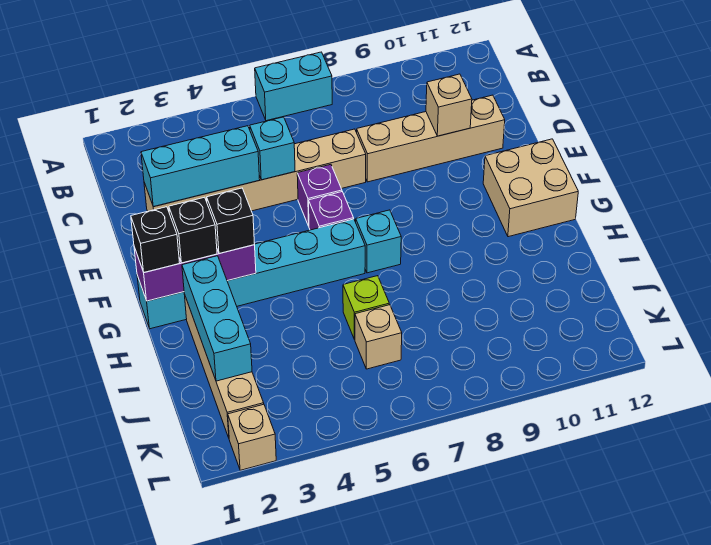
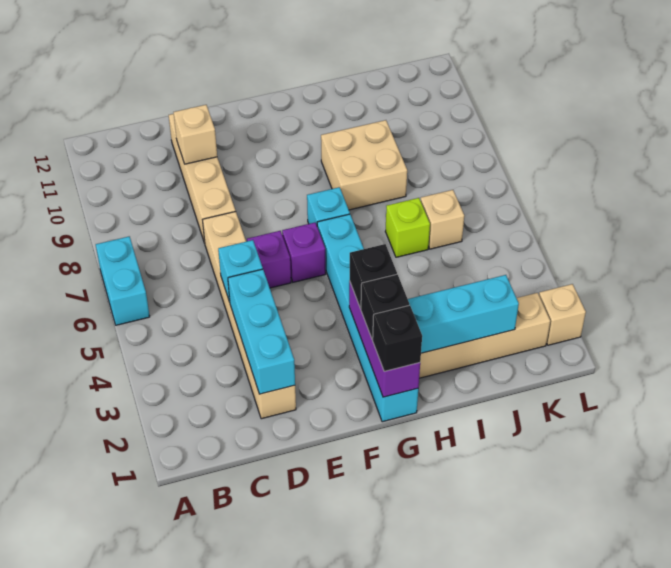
tan 2x2 brick [483,139,578,237] -> tan 2x2 brick moved to [321,120,407,210]

